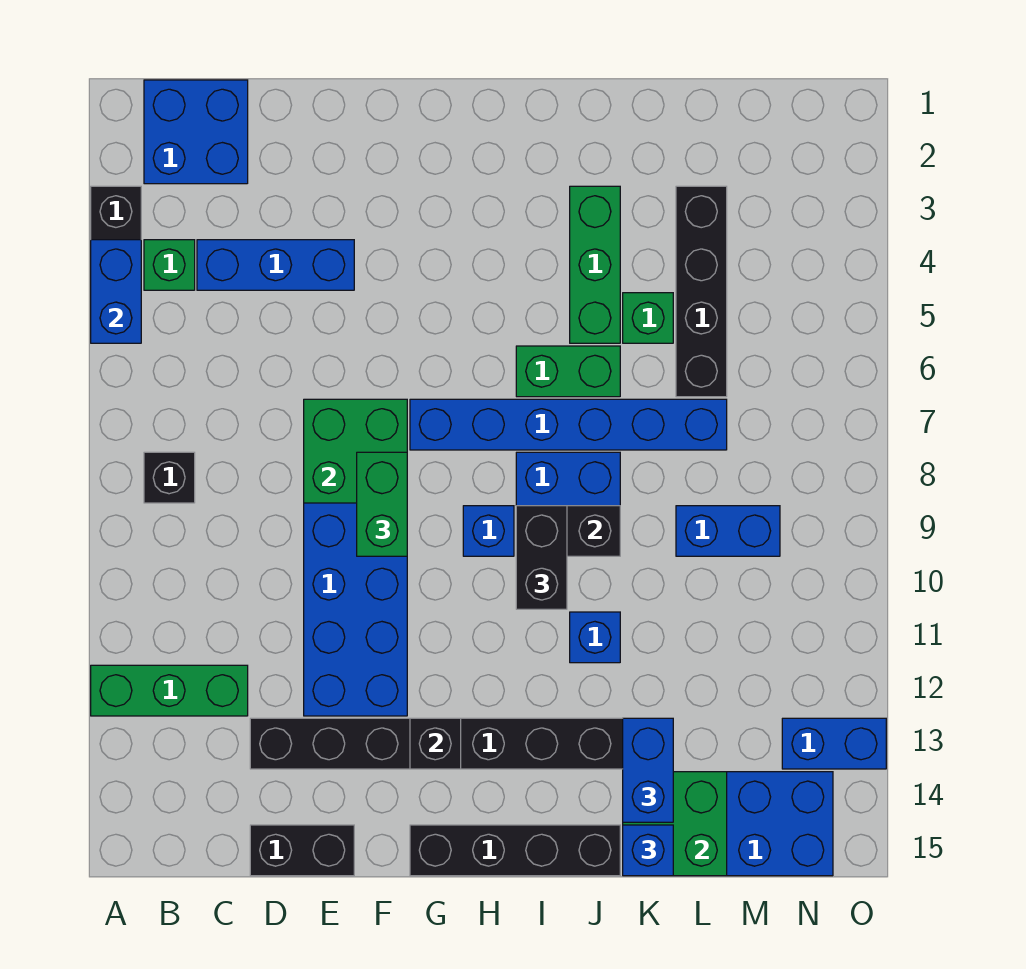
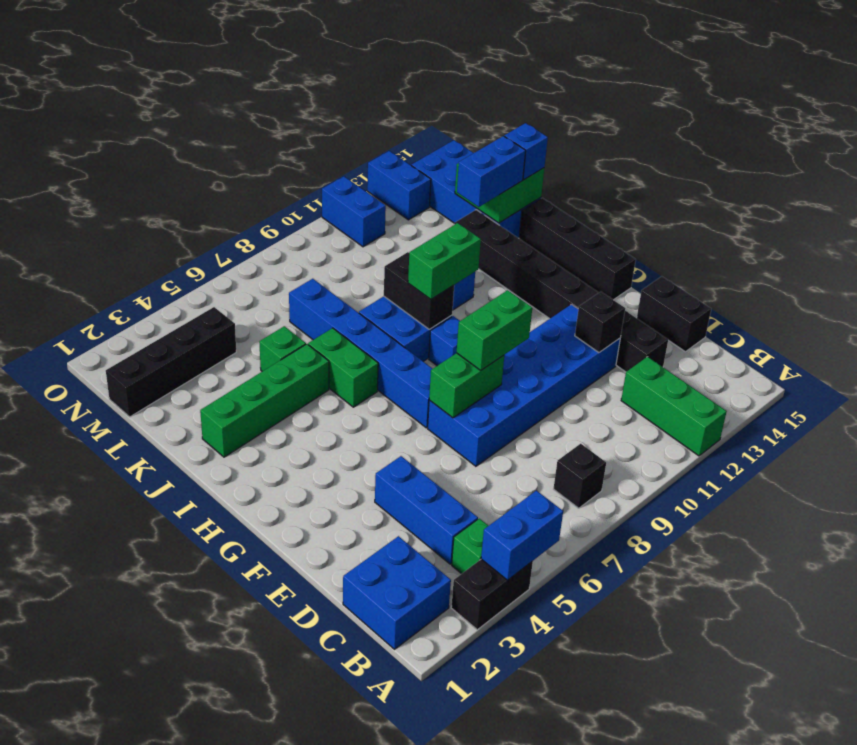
green 2x2 brick [304,399,407,503] -> green 1x2 brick [429,353,504,418]
black 1x1 brick [410,718,461,769] -> black 1x1 brick moved to [575,292,625,353]
black 1x2 brick [516,506,567,609] -> green 1x2 brick [408,223,481,299]
green 1x3 brick [570,186,620,343] -> green 1x4 brick [200,344,329,457]
black 1x4 brick [676,186,727,397] -> black 1x4 brick moved to [106,307,236,417]
blue 1x2 brick [676,506,780,556] -> blue 1x2 brick moved to [322,176,386,247]

